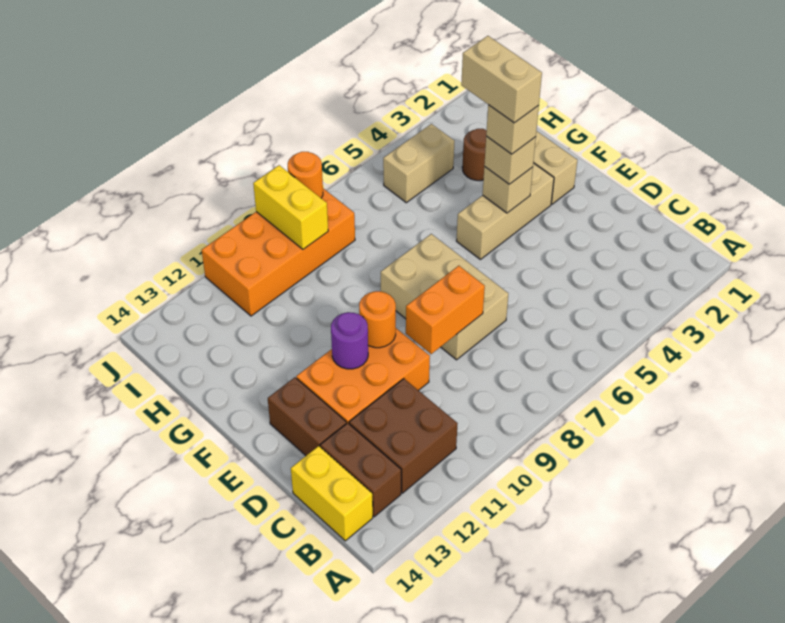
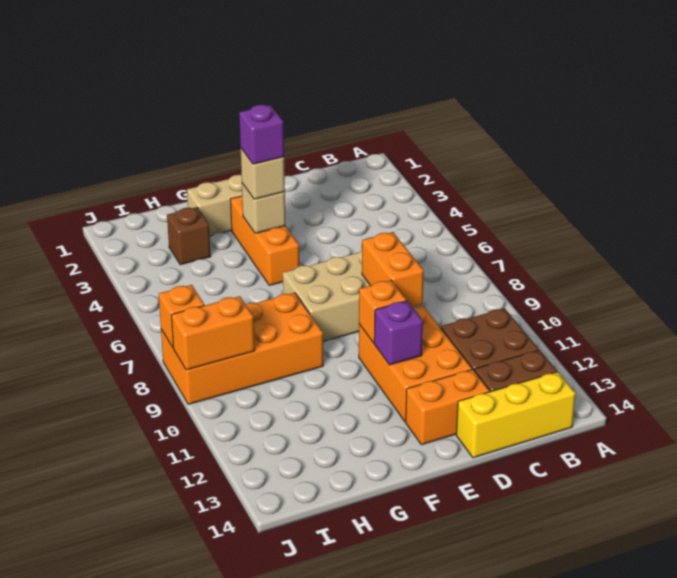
yellow 1x2 brick [291,446,373,541] -> yellow 1x3 brick [456,372,576,458]
brown 1x2 brick [268,377,347,456] -> orange 1x2 brick [406,369,490,445]
orange 1x1 round brick [359,291,396,348] -> orange 1x1 brick [359,280,406,343]
purple 1x1 round brick [331,312,368,369] -> purple 1x1 brick [374,301,423,365]
tan 1x3 brick [457,163,554,259] -> orange 1x3 brick [230,196,299,285]
tan 1x1 brick [486,105,539,154] -> purple 1x1 brick [239,105,284,164]
tan 1x2 brick [461,36,542,123] -> none
brown 1x1 round brick [462,129,487,181] -> brown 1x1 brick [167,207,211,265]
tan 1x2 brick [383,124,454,203] -> none
orange 2x4 brick [202,188,355,316] -> orange 2x4 brick turned to [161,293,323,404]
yellow 1x2 brick [253,165,328,249] -> orange 1x2 brick [171,296,255,370]
orange 1x1 round brick [288,152,323,198] -> orange 1x1 brick [159,285,204,348]

